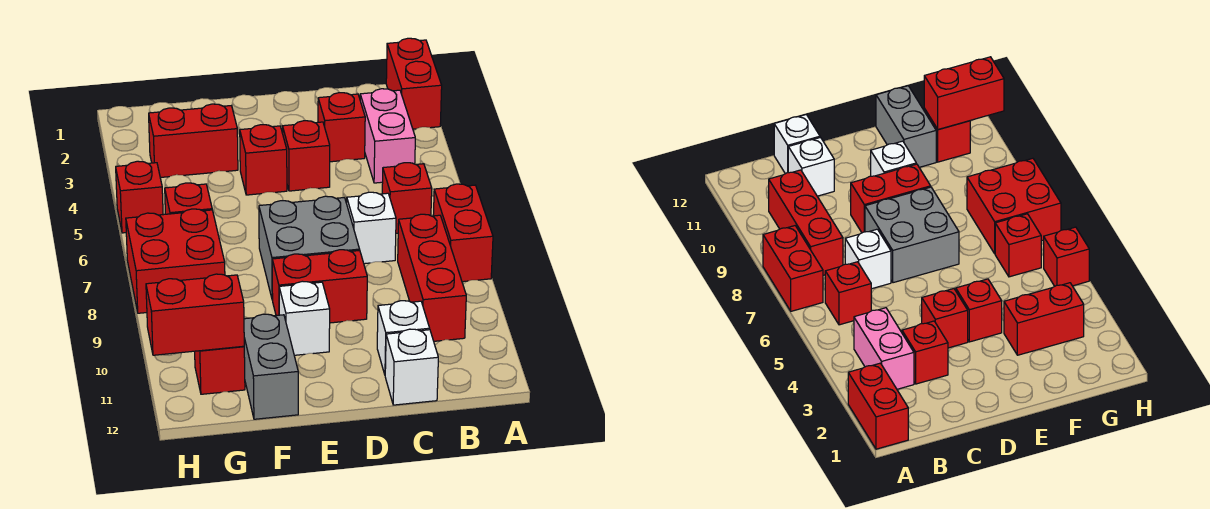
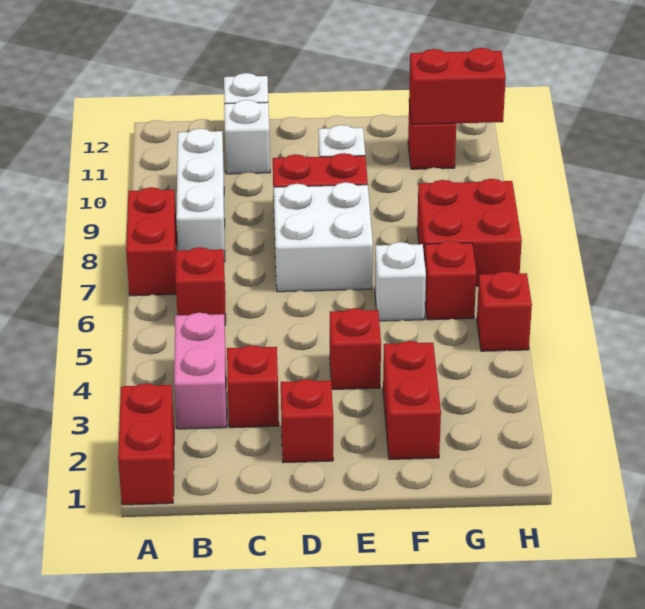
red 1x3 brick [398,214,466,341] -> white 1x3 brick [176,128,225,262]
white 1x1 brick [347,192,396,264] -> white 1x1 brick moved to [375,242,426,321]
red 1x1 brick [283,121,330,191] -> red 1x1 brick moved to [281,379,333,463]
grey 2x2 brick [259,196,360,300] -> white 2x2 brick [274,182,373,292]
red 1x2 brick [149,104,238,178] -> red 1x2 brick turned to [383,341,441,459]
grey 1x2 brick [244,314,298,419] -> none

